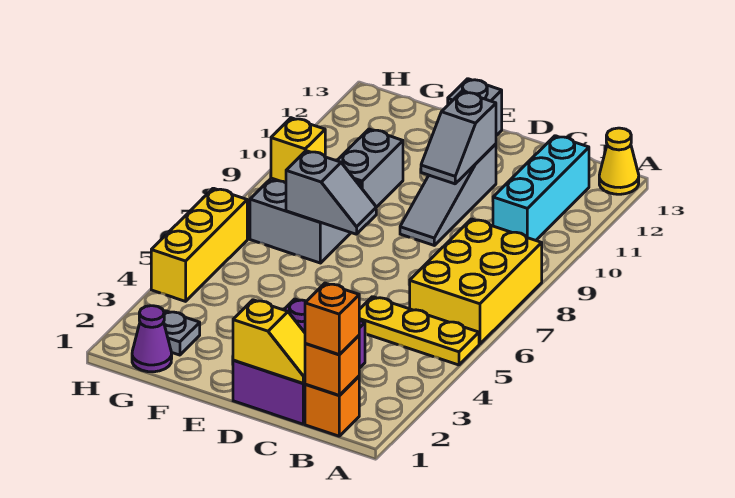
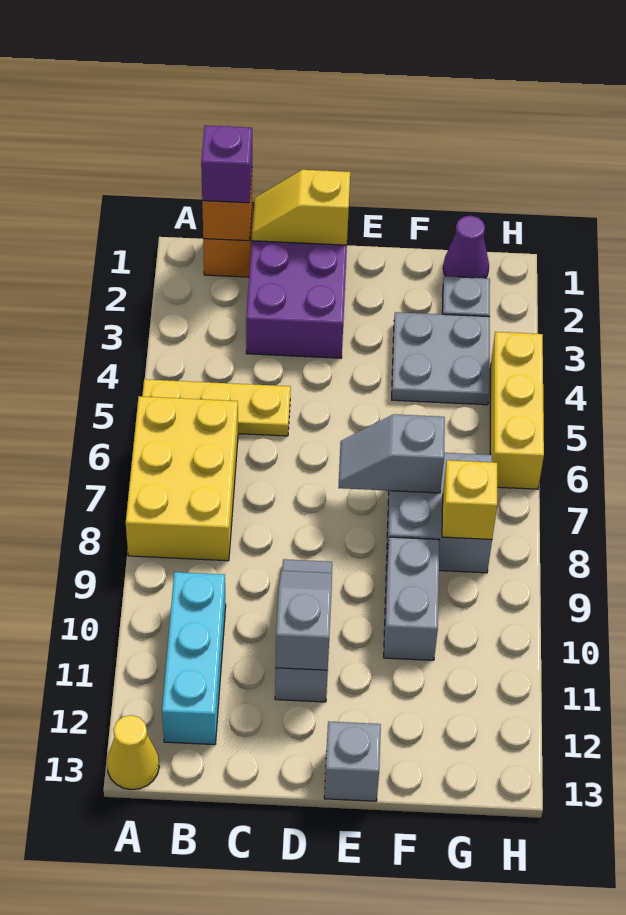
orange 1x1 brick [305,283,359,355] -> purple 1x1 brick [201,125,252,203]
none -> grey 2x2 plate [392,312,490,405]

